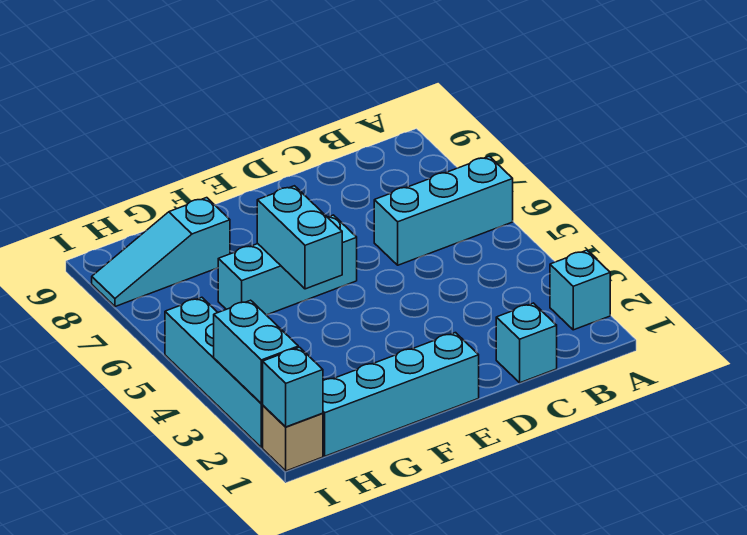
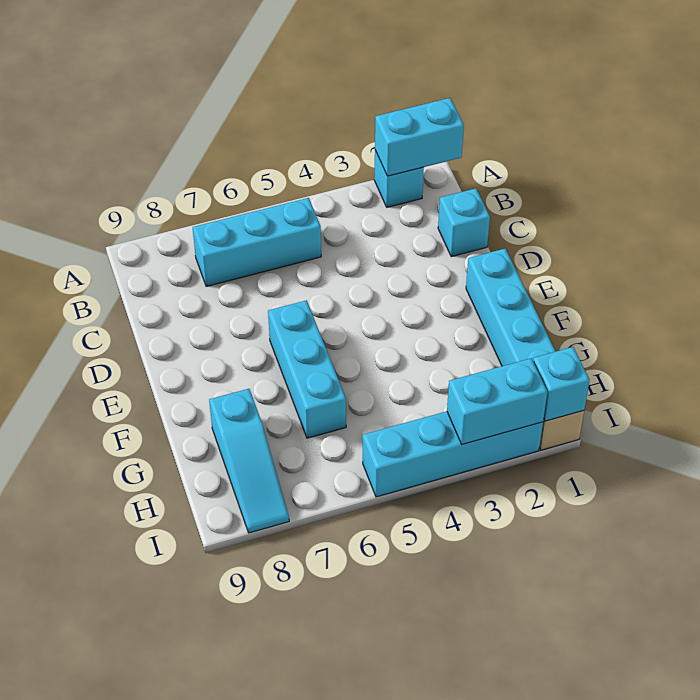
cyan 1x3 brick [374,156,513,265] -> cyan 1x3 brick turned to [193,198,321,287]
cyan 1x2 brick [257,186,342,289] -> cyan 1x2 brick moved to [375,98,464,176]

